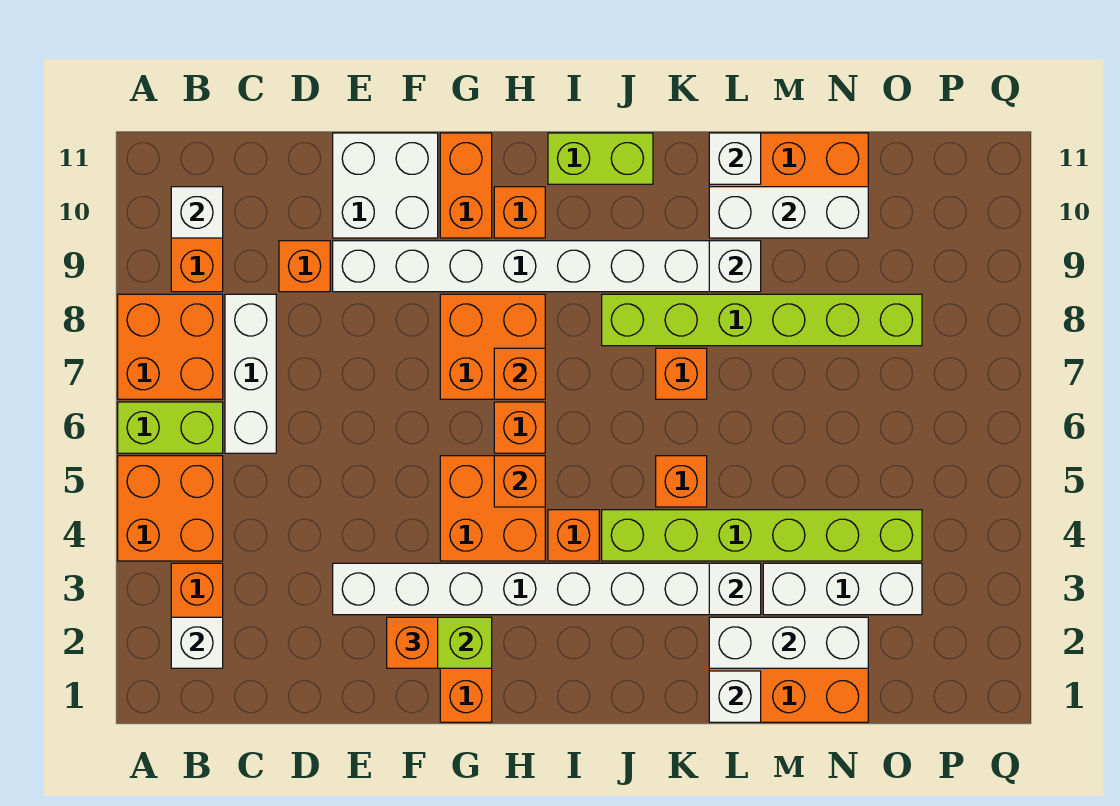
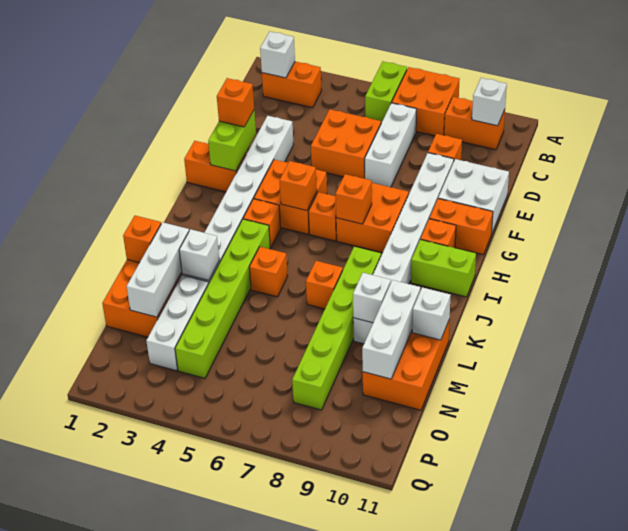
orange 2x2 brick [118,456,223,561] -> orange 2x2 brick moved to [311,109,381,179]
white 1x3 brick [225,294,276,453] -> white 1x3 brick turned to [365,103,416,187]
lime 1x2 brick [548,133,653,184] -> lime 1x2 brick turned to [411,239,476,297]
white 1x1 brick [709,671,761,722] -> orange 1x1 brick [123,216,161,263]

